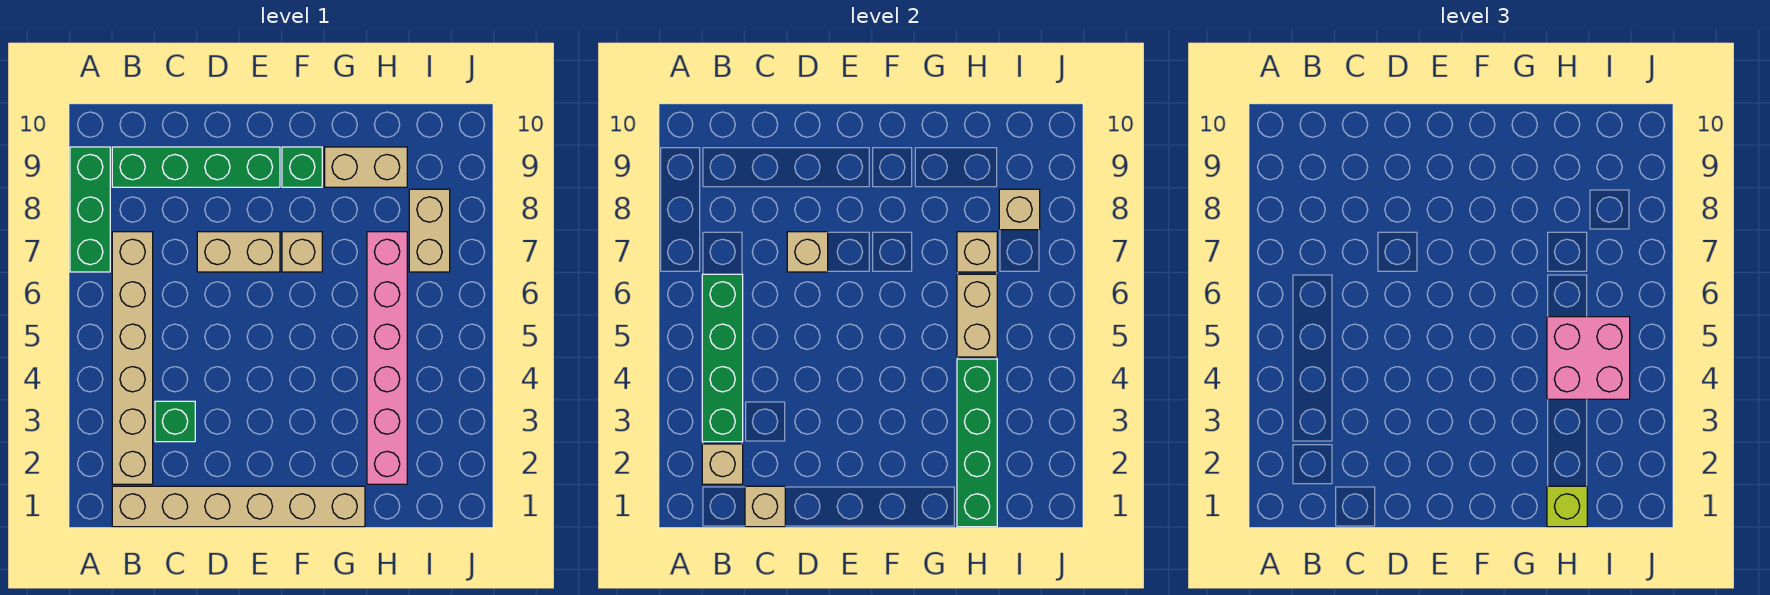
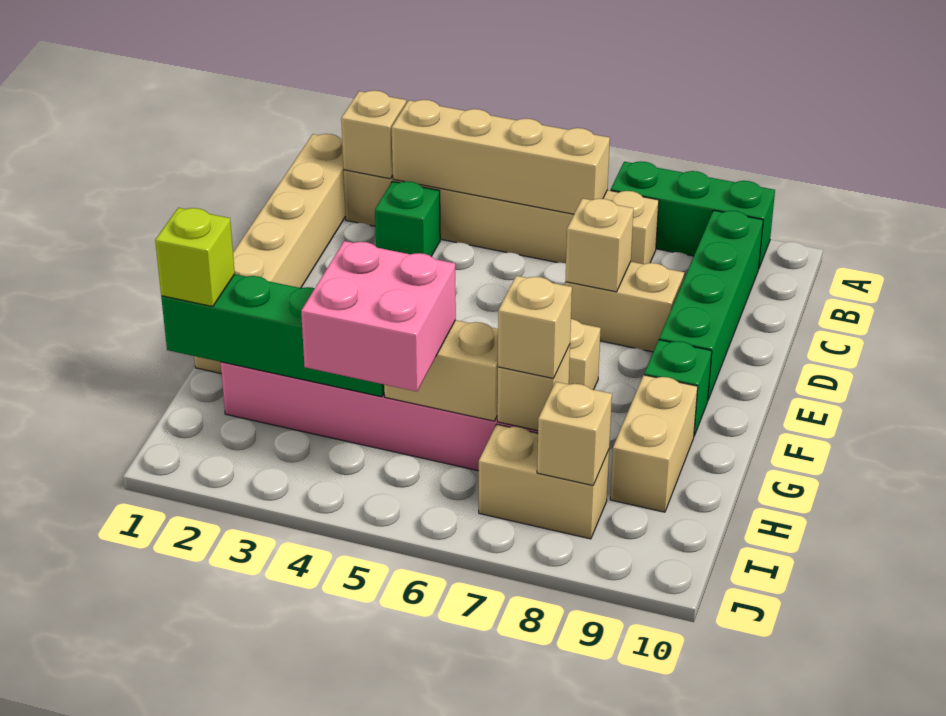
green 1x4 brick [702,274,743,442] -> tan 1x4 brick [392,100,610,214]
tan 1x1 brick [745,486,785,527] -> tan 1x1 brick moved to [498,276,572,379]
tan 1x2 brick [197,232,280,272] -> tan 1x2 brick turned to [565,262,684,352]

